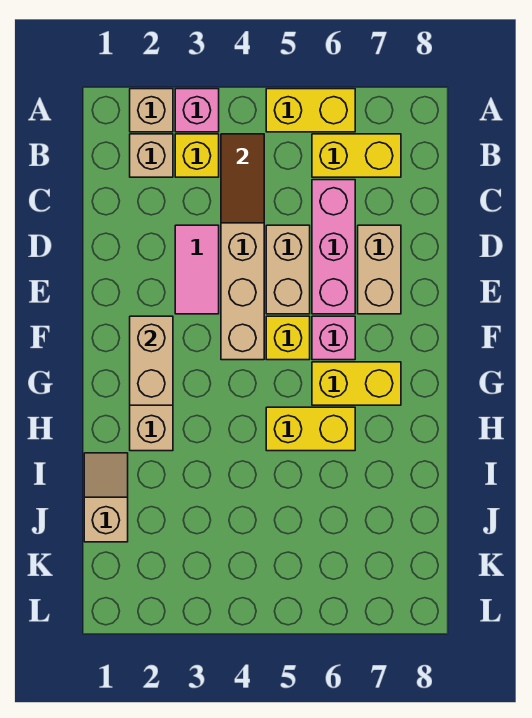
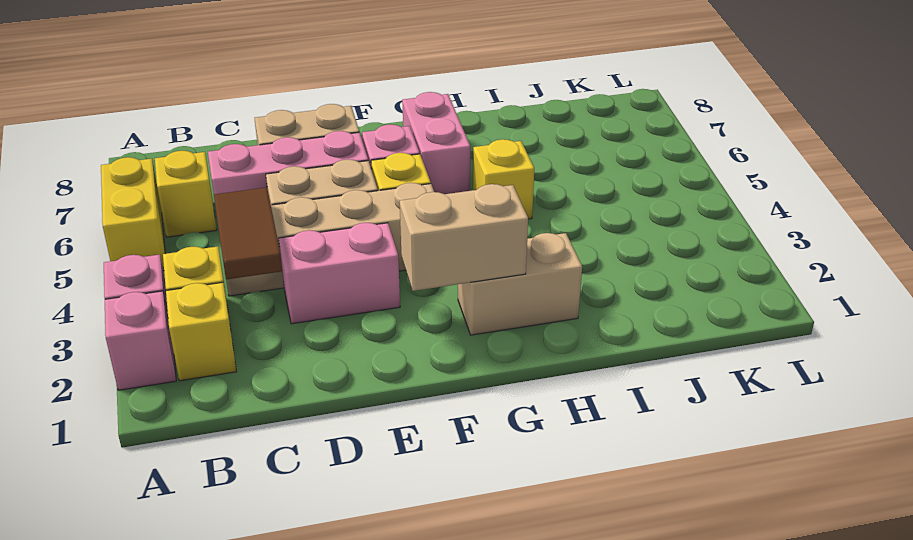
tan 1x1 brick [130,89,173,132] -> pink 1x1 brick [105,291,176,390]
tan 1x1 brick [130,134,173,177] -> yellow 1x1 brick [166,282,236,381]
brown 1x2 tile [221,134,264,223] -> brown 1x2 tile turned to [214,187,282,280]
yellow 1x2 brick [312,134,401,177] -> yellow 1x1 brick [155,151,217,237]
pink 1x2 tile [175,225,219,314] -> pink 1x2 brick [279,223,400,324]
yellow 1x2 brick [312,362,401,405] -> pink 1x2 brick [402,92,470,194]
yellow 1x2 brick [266,407,355,451] -> yellow 1x1 brick [473,139,534,219]
tan 1x2 slope [84,453,128,542] -> none

